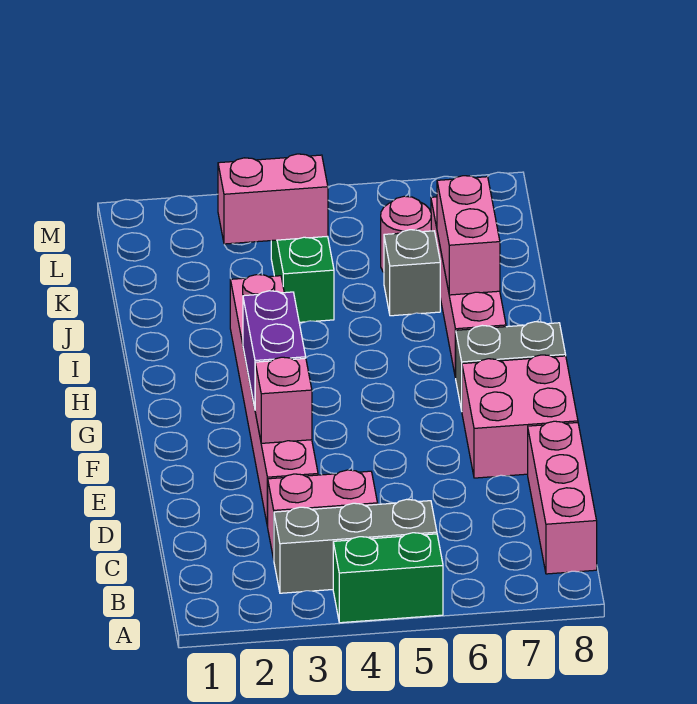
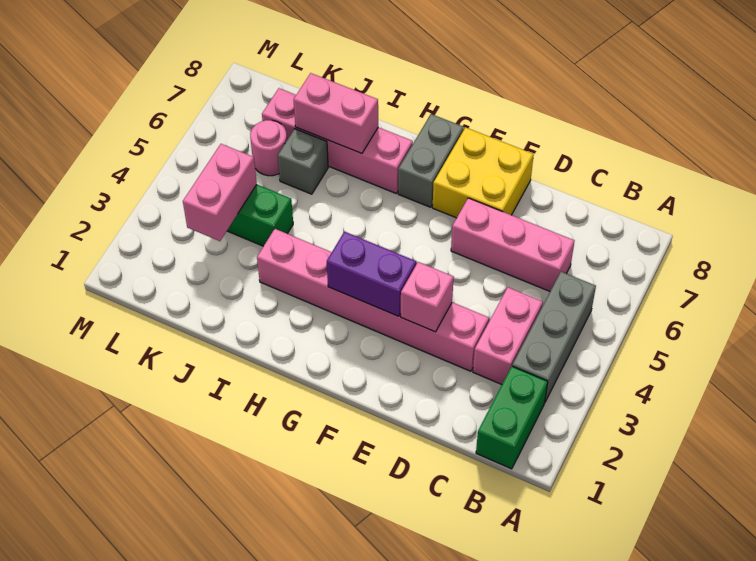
green 1x2 brick [333,533,443,623] -> green 1x2 brick moved to [476,366,548,469]
pink 1x3 brick [528,421,597,574] -> pink 1x3 brick moved to [451,198,574,291]
pink 2x2 brick [462,355,578,478] -> yellow 2x2 brick [433,127,534,218]

